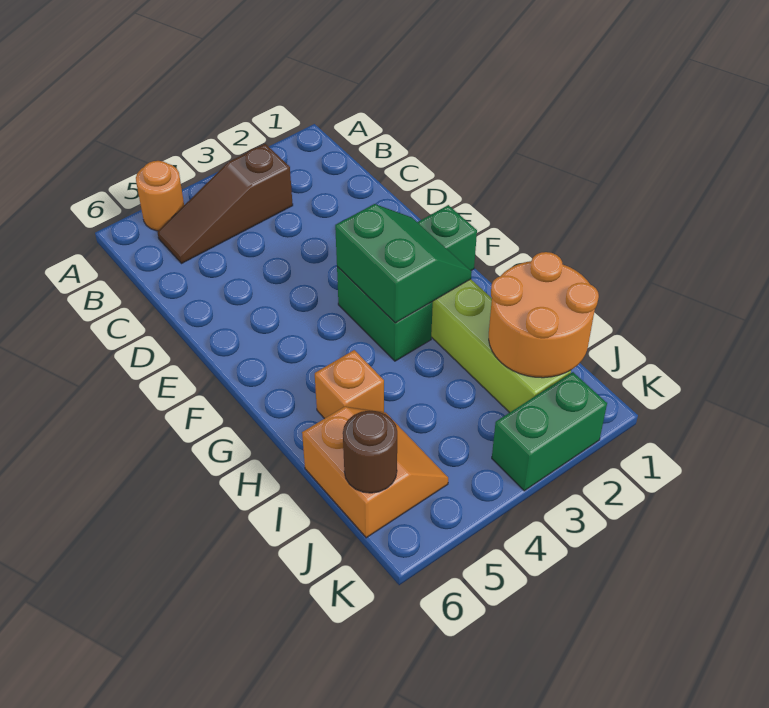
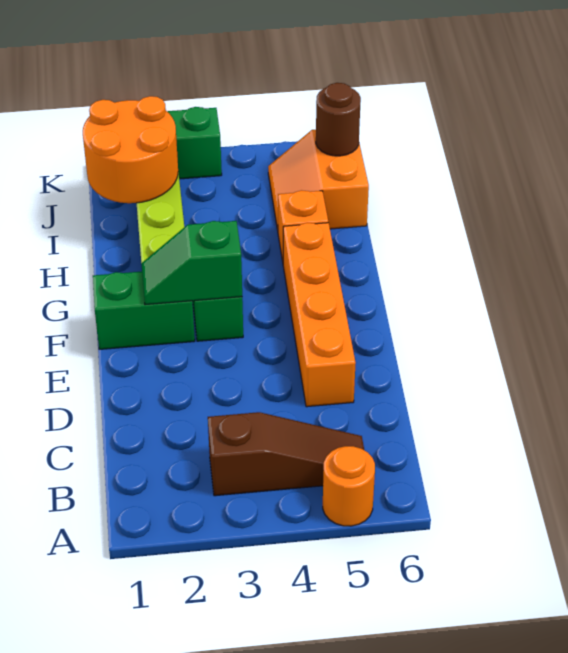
none -> orange 1x4 brick [283,223,356,407]
green 2x2 slope [335,204,472,323] -> green 1x2 slope [141,221,242,305]

